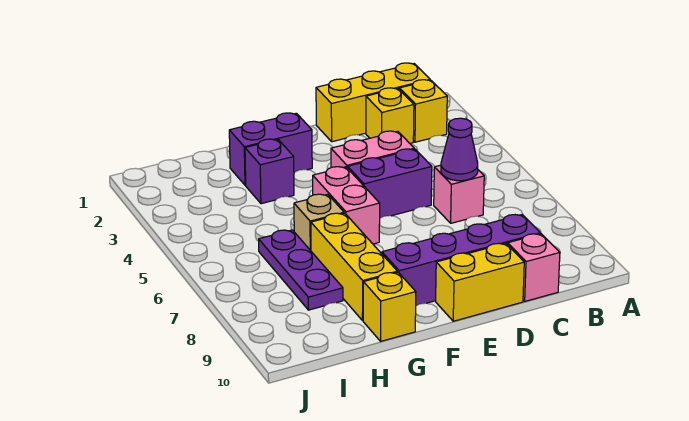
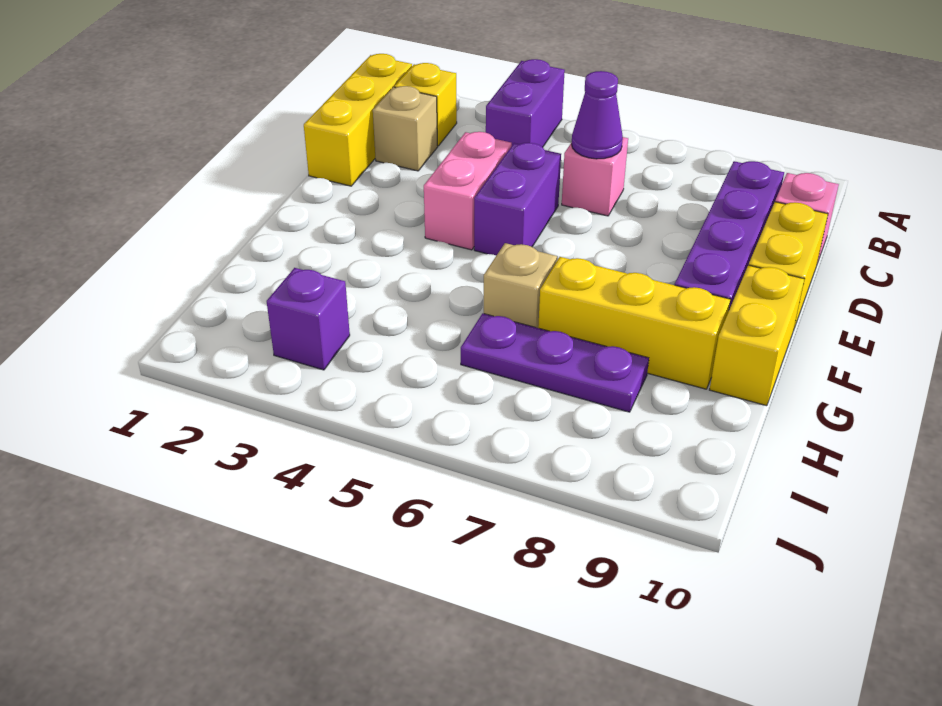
yellow 1x1 brick [366,88,414,144] -> tan 1x1 brick [373,86,438,171]
purple 1x2 brick [229,113,312,185] -> purple 1x2 brick moved to [486,59,565,147]
pink 1x2 brick [313,167,380,244] -> none
purple 1x1 brick [245,139,294,204] -> purple 1x1 brick moved to [267,268,350,370]
yellow 1x1 brick [363,272,416,341] -> yellow 1x2 brick [710,265,804,406]

